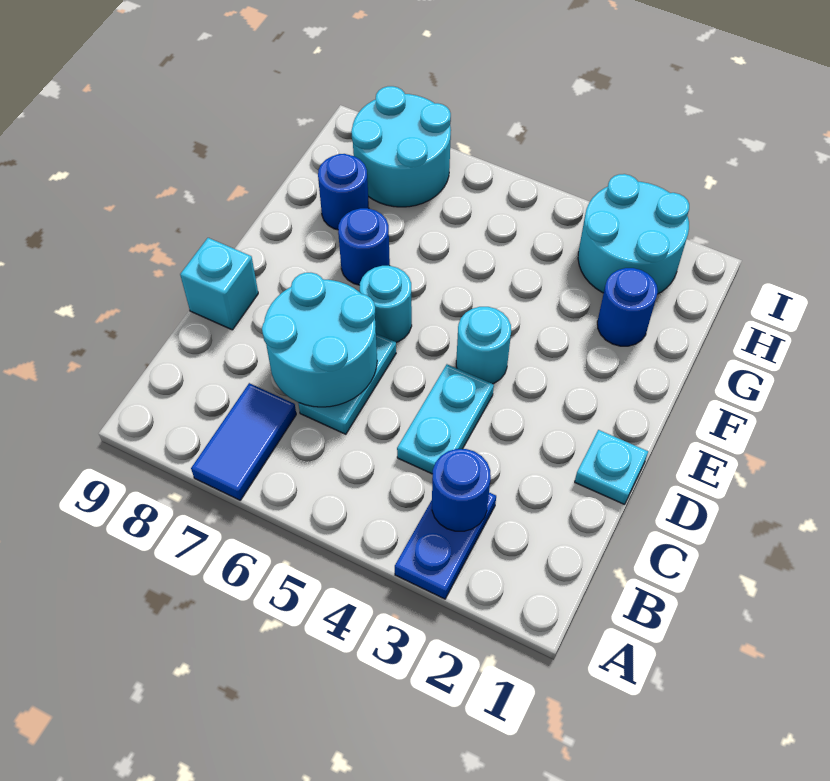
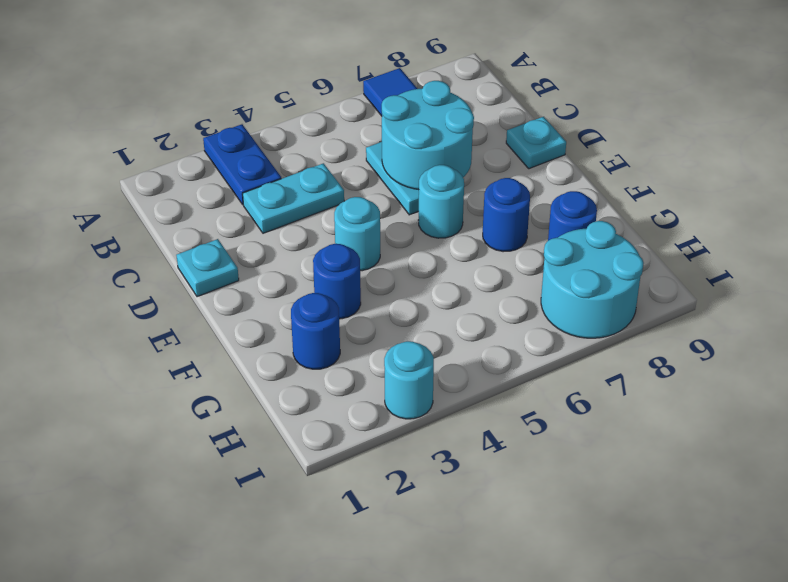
blue 1x1 round brick [432,449,491,531] -> blue 1x1 round brick moved to [313,244,361,319]
cyan 1x2 plate [397,364,494,474] -> cyan 1x2 plate turned to [243,163,344,233]
cyan 1x1 brick [180,238,258,330] -> cyan 1x1 plate [506,117,566,169]
cyan 2x2 round brick [578,174,689,294] -> cyan 1x1 round brick [384,341,434,419]

